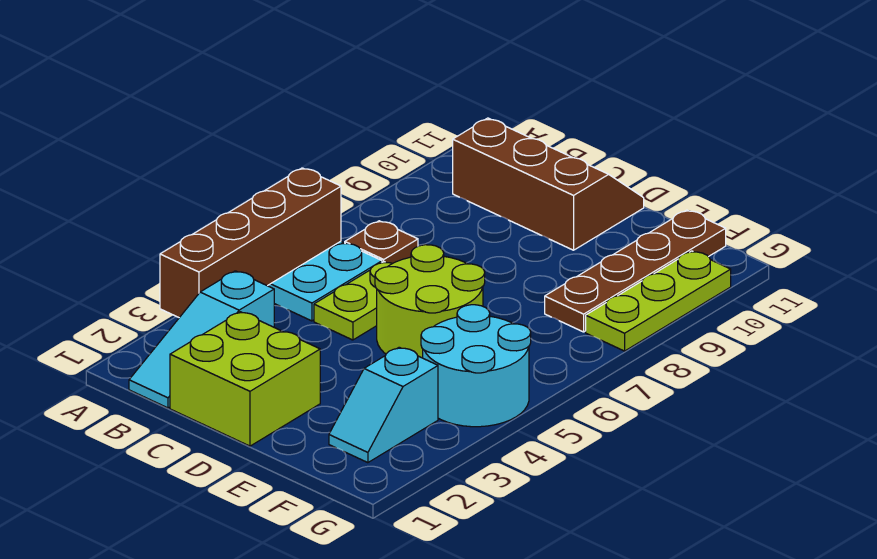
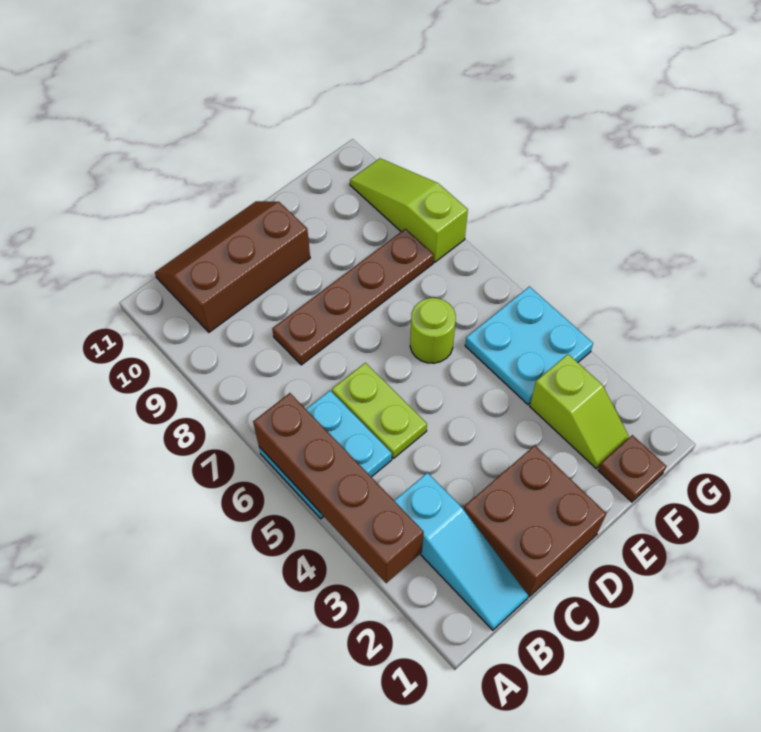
brown 1x1 plate [345,221,418,263] -> brown 1x1 plate moved to [598,435,667,502]
lime 2x2 brick [170,312,320,446] -> brown 2x2 brick [464,445,607,597]
lime 2x2 round brick [375,245,485,358] -> lime 1x1 round brick [410,298,456,363]
cyan 1x2 slope [329,347,438,463] -> lime 1x2 slope [530,354,629,469]
cyan 2x2 round brick [421,305,531,427] -> cyan 2x2 plate [465,287,593,405]
brown 1x4 plate [545,210,726,332] -> brown 1x4 plate turned to [272,229,434,365]
lime 1x3 plate [586,251,731,351] -> lime 1x3 slope [350,158,468,262]

